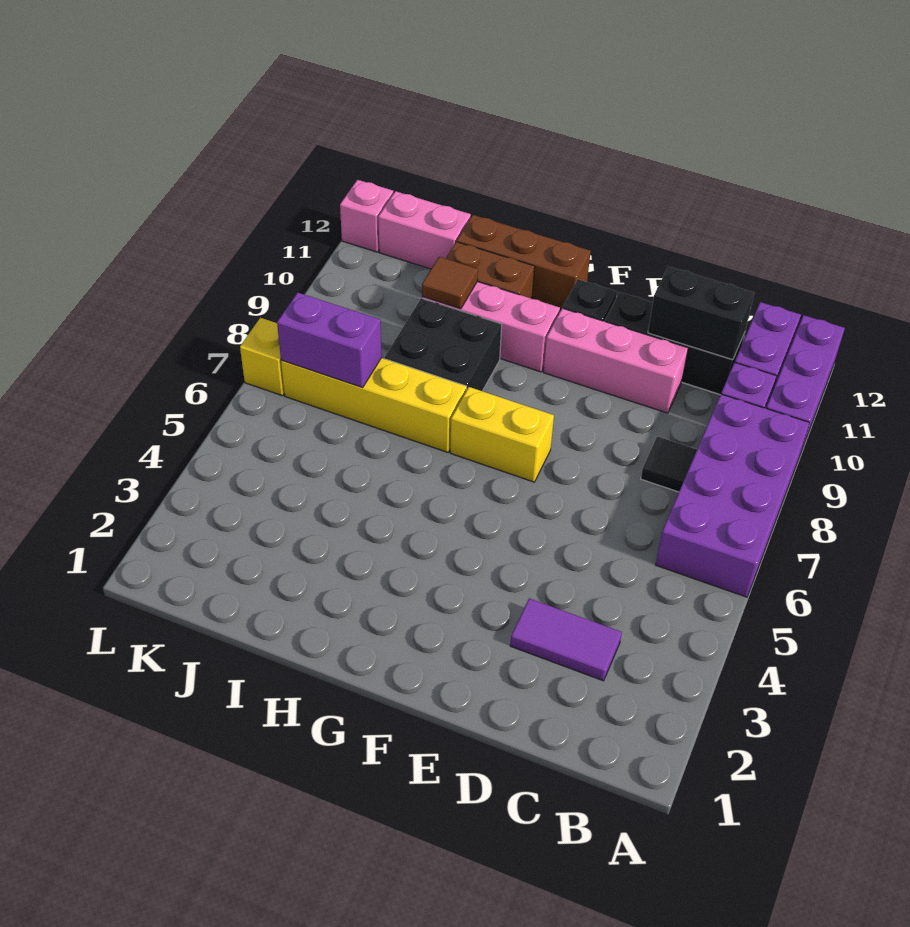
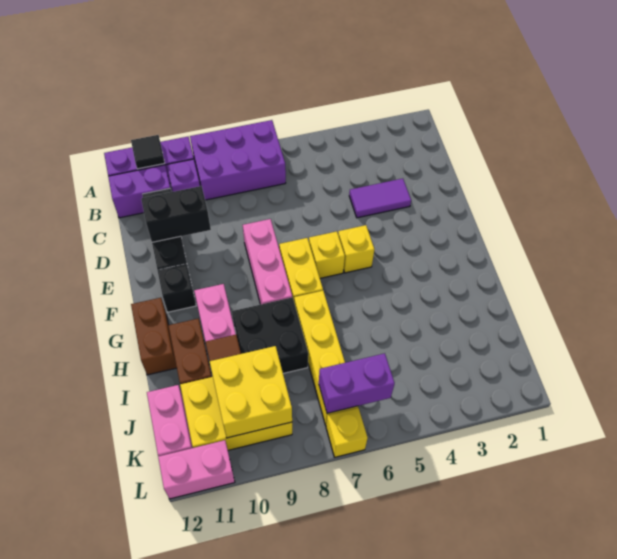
purple 2x4 brick [655,394,810,597] -> purple 2x3 brick [190,120,286,200]
purple 1x2 tile [510,598,622,681] -> purple 1x2 tile turned to [349,179,411,218]
black 1x1 tile [641,436,697,492] -> black 1x1 tile moved to [131,135,165,169]
black 1x2 brick [648,267,754,360] -> black 1x2 brick turned to [141,186,211,242]
pink 1x3 brick [544,308,688,413] -> pink 1x3 brick moved to [243,219,292,304]
none -> yellow 1x1 brick [338,225,374,273]
none -> yellow 1x1 brick [309,231,345,278]
brown 1x3 brick [457,215,591,310] -> brown 1x2 brick [131,298,177,375]
purple 1x2 brick [277,292,382,387] -> purple 1x2 brick turned to [319,353,395,413]
none -> yellow 2x3 brick [180,377,292,450]
none -> yellow 2x2 brick [210,346,292,438]
pink 1x1 brick [340,180,394,252] -> pink 1x2 brick [158,440,235,499]

